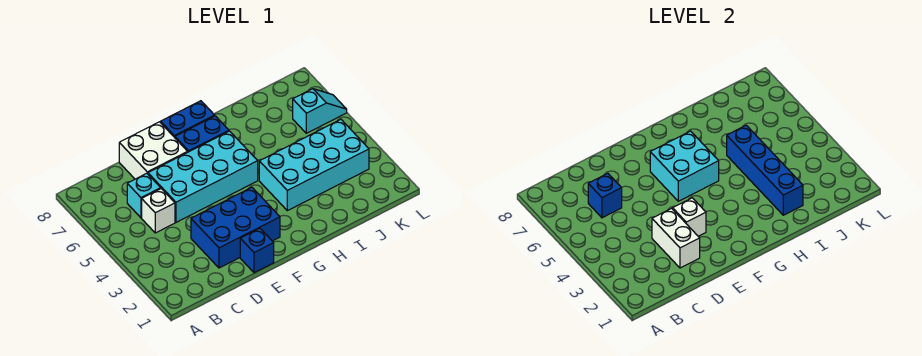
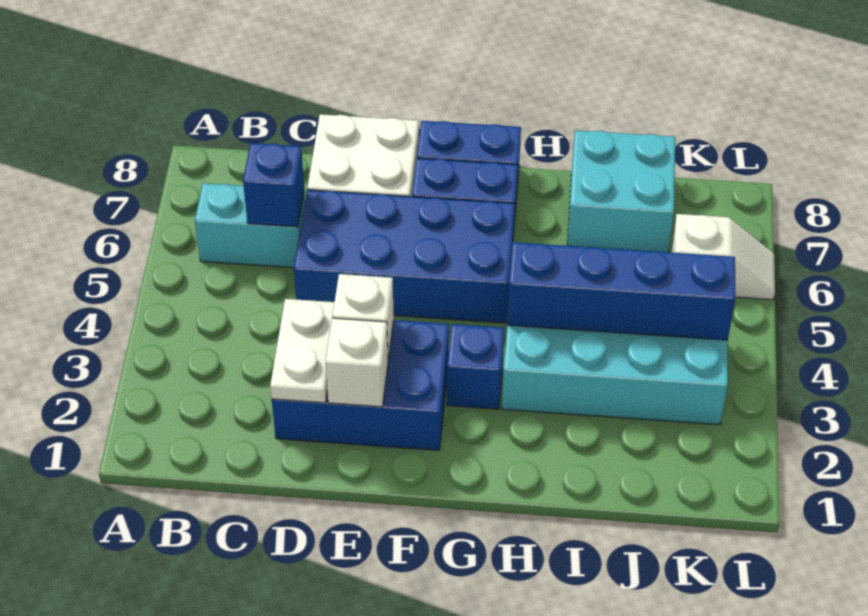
white 1x1 brick [142,189,175,233] -> white 1x1 brick moved to [326,318,388,407]
cyan 1x1 brick [127,173,161,218] -> cyan 1x2 brick [195,183,305,268]
white 1x2 brick [652,208,700,268] -> white 1x2 plate [270,299,334,403]
cyan 2x4 brick [148,131,258,222] -> blue 2x4 brick [294,190,515,323]
blue 1x1 brick [240,228,274,273] -> blue 1x1 brick moved to [447,324,504,409]
cyan 2x2 brick [650,131,719,201] -> cyan 2x2 brick moved to [567,130,675,252]
blue 1x4 brick [727,125,803,215] -> blue 1x4 brick turned to [507,242,735,340]
cyan 1x2 slope [293,89,347,133] -> white 1x2 slope [671,214,775,300]

